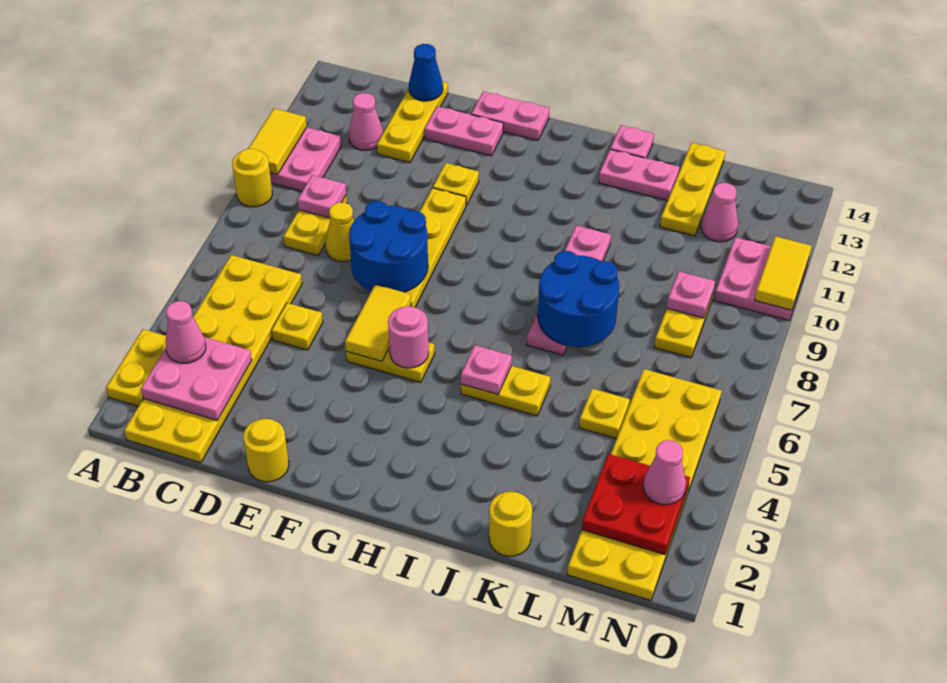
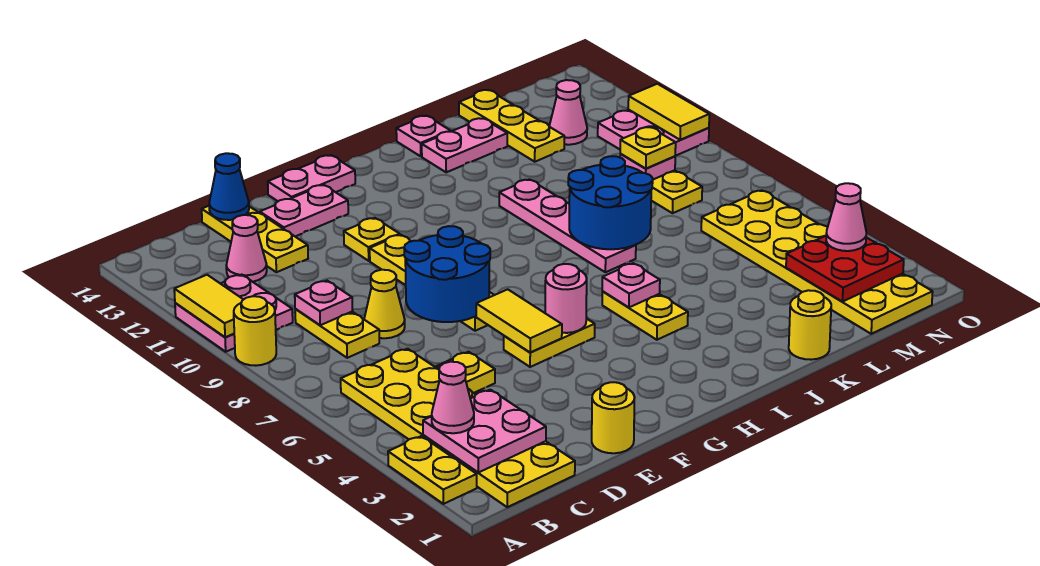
yellow 1x2 plate [461,366,550,416] -> yellow 1x2 plate turned to [602,292,688,340]
yellow 1x1 plate [579,389,630,439] -> yellow 1x1 plate moved to [620,127,676,169]

